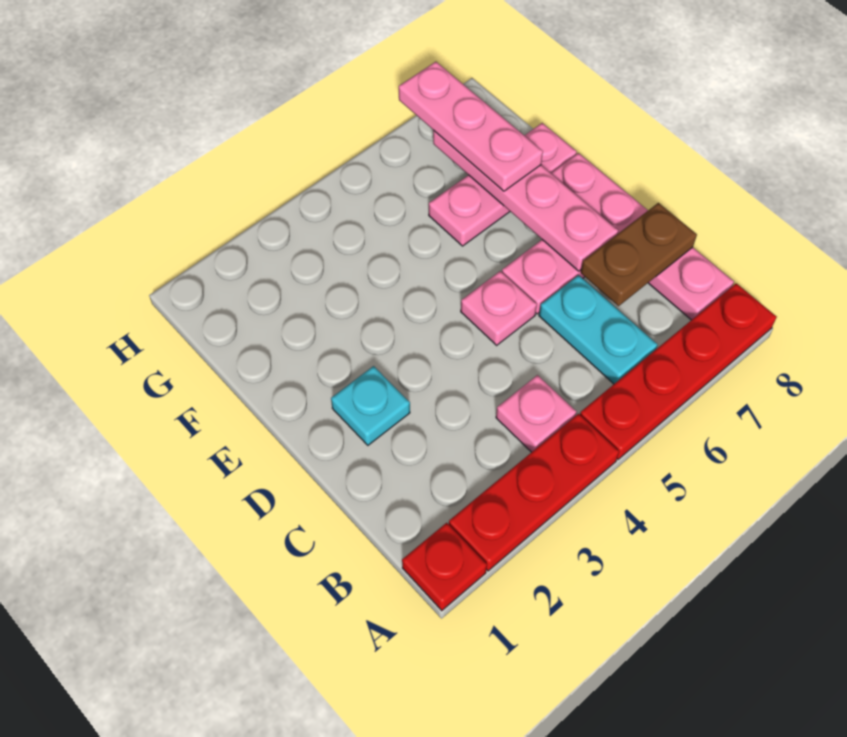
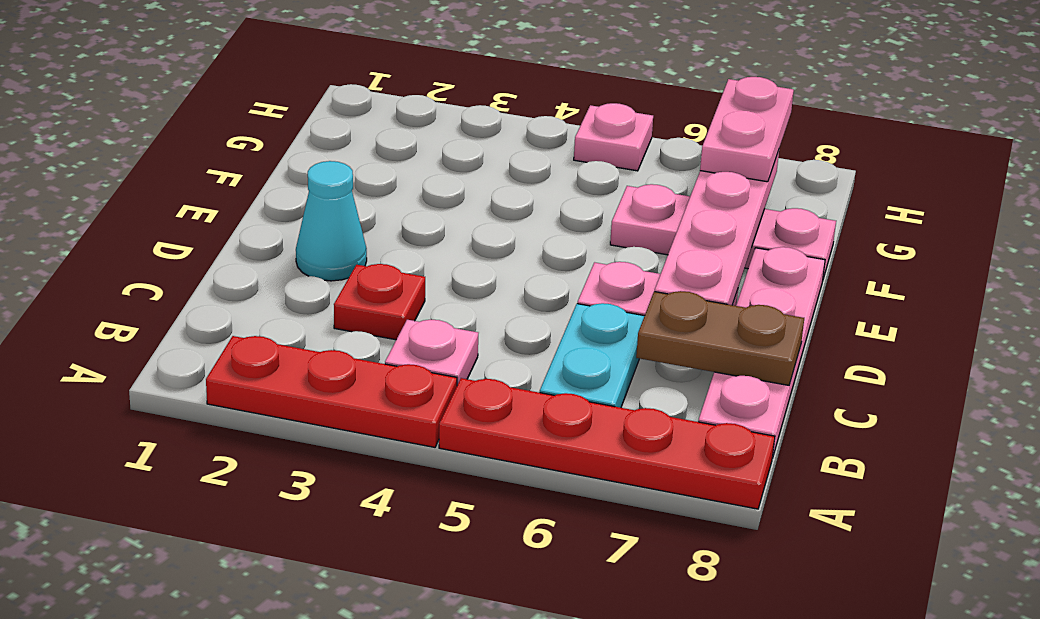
red 1x1 plate [402,523,487,611] -> red 1x1 plate moved to [334,264,425,340]
cyan 1x1 plate [331,366,410,445] -> cyan 1x1 cone [296,161,367,281]
pink 1x1 plate [461,271,537,345] -> pink 1x1 plate moved to [574,103,653,171]
pink 1x3 plate [399,62,543,191] -> pink 1x2 plate [700,77,794,182]

